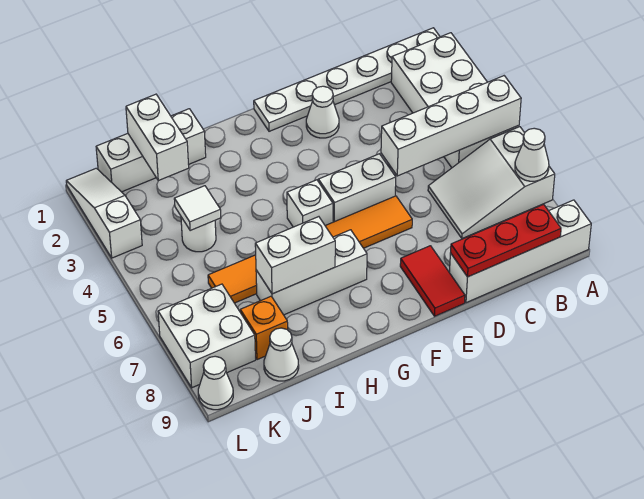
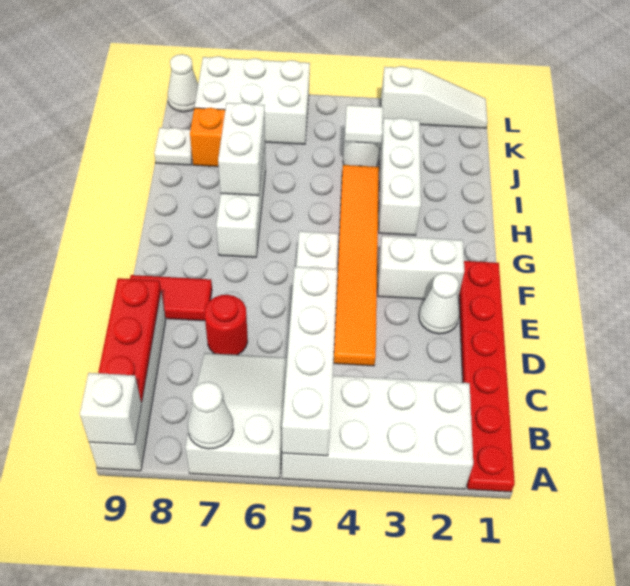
white 1x6 plate [254,28,440,131] -> red 1x6 plate [459,261,515,492]
none -> red 1x1 round brick [204,295,248,355]
orange 1x6 tile [208,196,412,303] -> orange 1x6 tile moved to [334,165,379,366]
white 1x1 brick [287,180,333,227] -> white 1x1 brick moved to [80,373,142,445]
white 1x3 brick [96,109,206,192] -> white 1x3 brick moved to [379,118,421,235]
white 1x2 brick [126,94,189,181] -> white 1x2 brick moved to [378,236,464,299]
white 1x1 cone [264,328,299,381] -> white 1x1 plate [154,128,192,165]
white 2x2 brick [158,284,255,388] -> white 2x3 brick [195,56,310,144]

